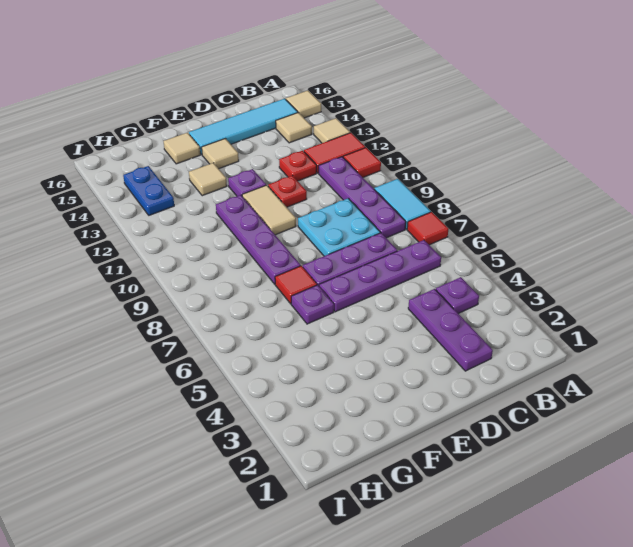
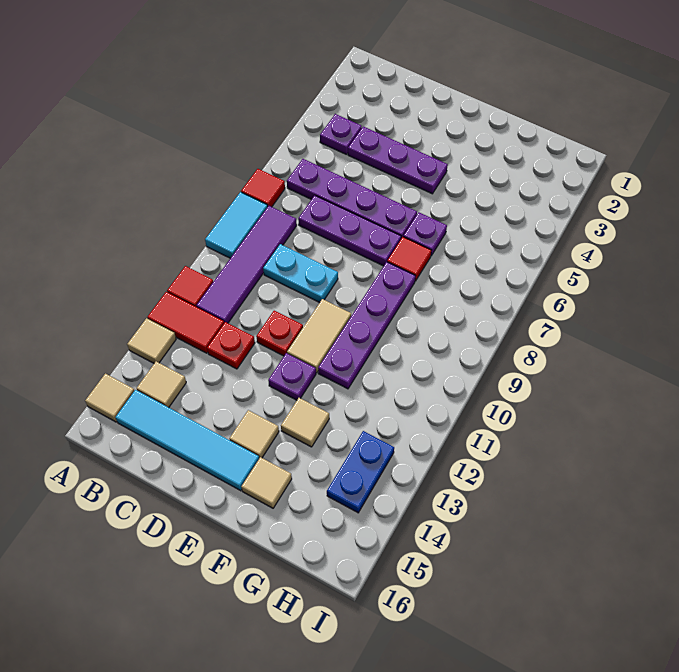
purple 1x4 plate [319,157,406,238] -> purple 1x4 tile [197,206,297,323]
purple 1x3 plate [408,289,493,371] -> purple 1x3 plate turned to [348,126,448,194]
cyan 2x2 plate [298,198,380,256] -> cyan 1x2 plate [263,244,338,303]

